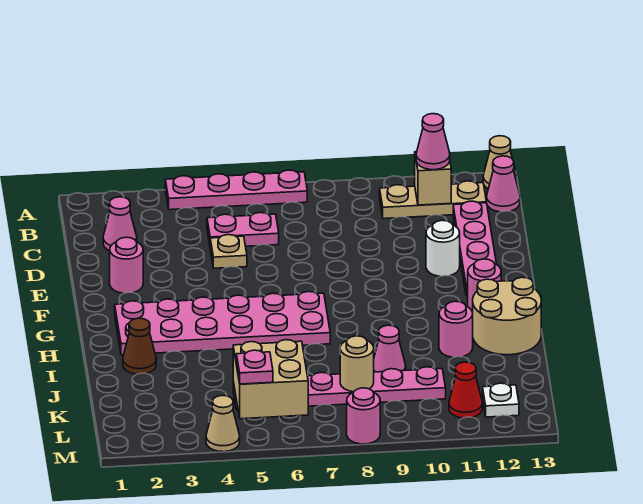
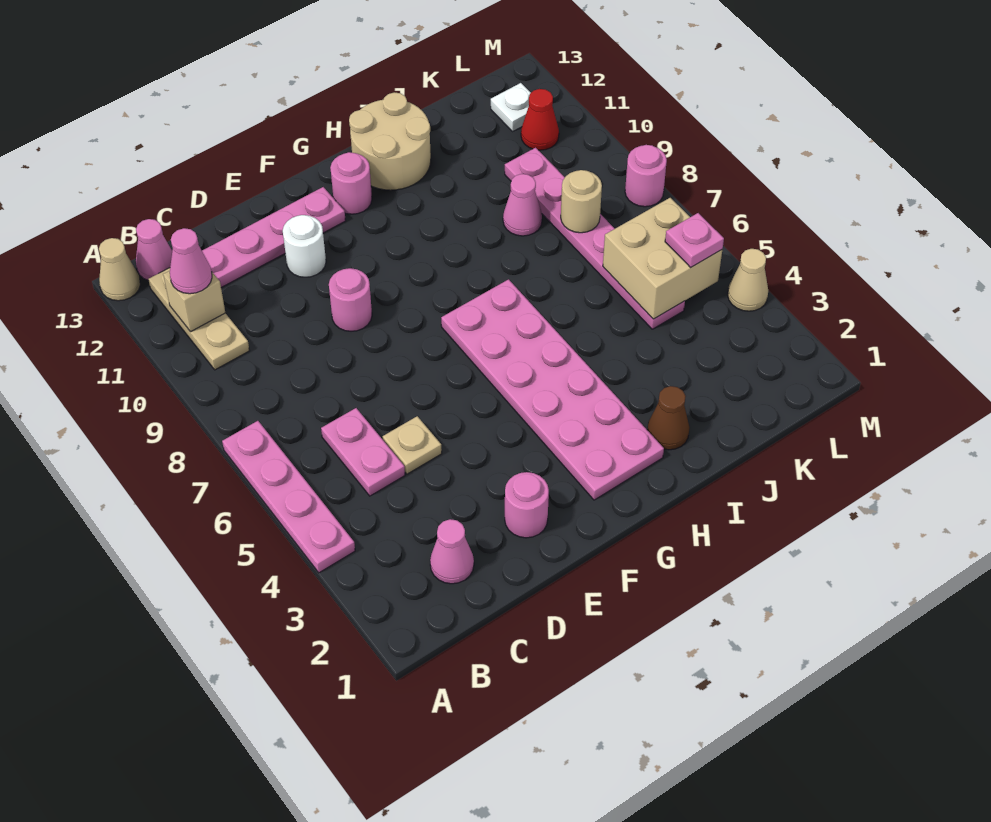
pink 1x1 round brick [439,301,473,357] -> pink 1x1 round brick moved to [329,268,372,331]

